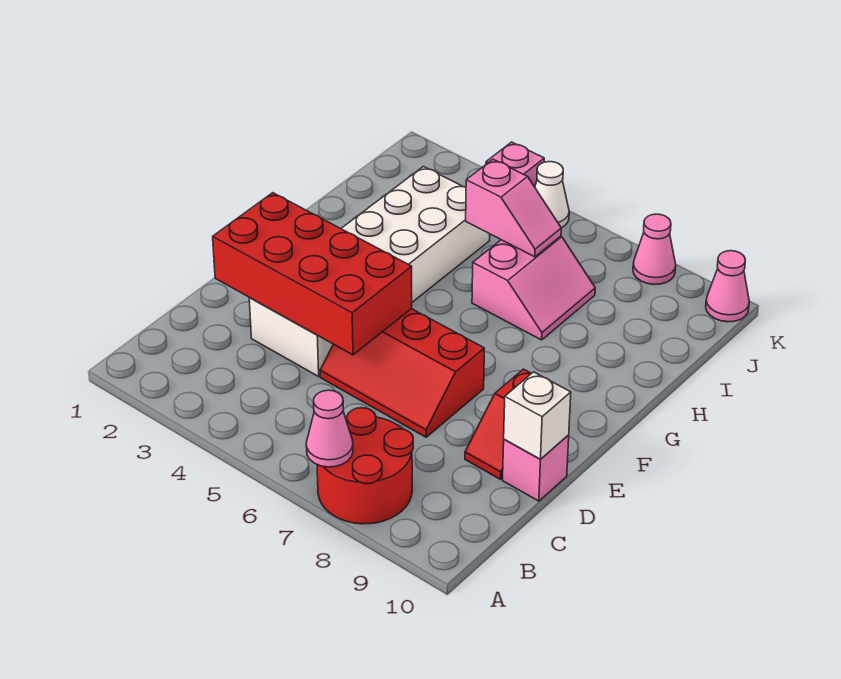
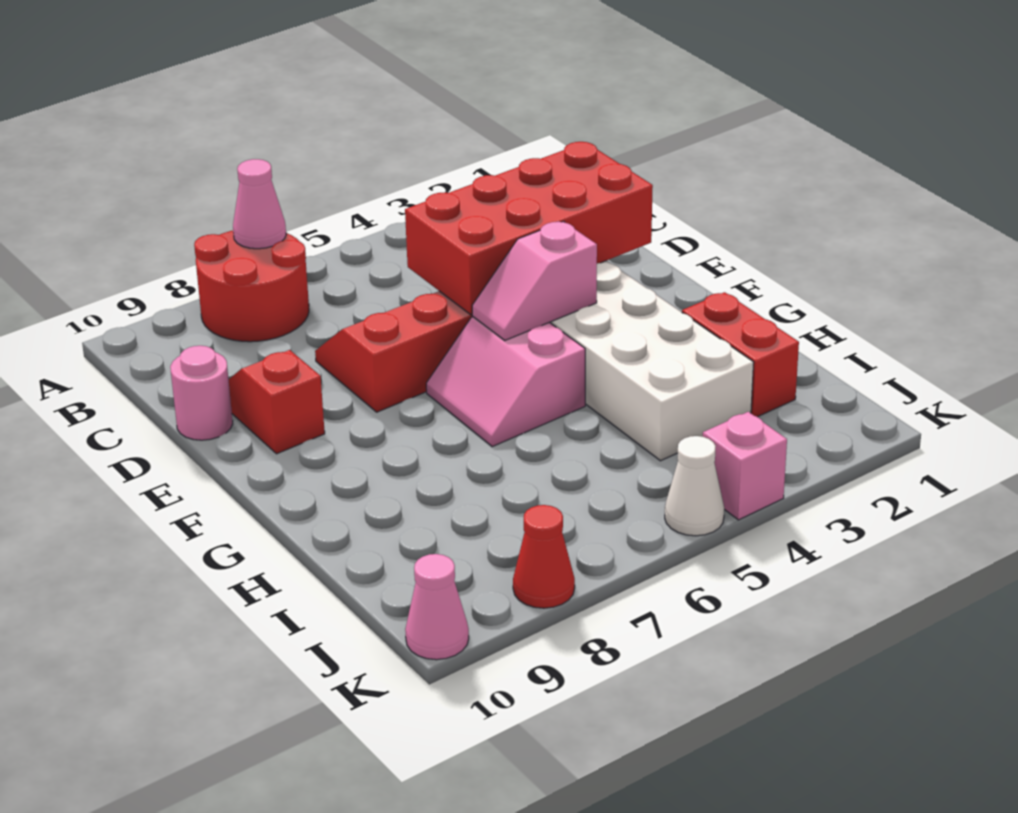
pink 1x1 brick [503,435,569,501] -> pink 1x1 round brick [170,346,233,440]
white 1x1 brick [504,372,571,459] -> none
none -> red 1x2 brick [682,292,799,417]
pink 2x2 slope [472,236,595,340] -> pink 2x2 slope moved to [426,317,585,447]
pink 1x2 slope [466,159,561,257] -> pink 1x2 slope moved to [472,221,597,340]
pink 1x1 cone [633,214,676,285] -> red 1x1 cone [513,505,575,608]

